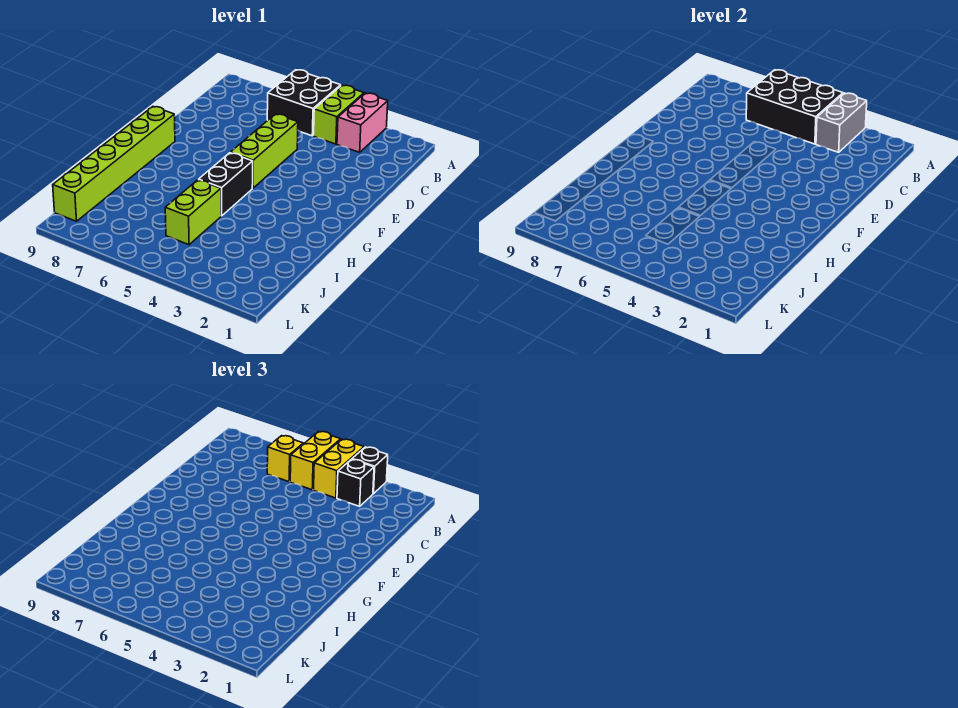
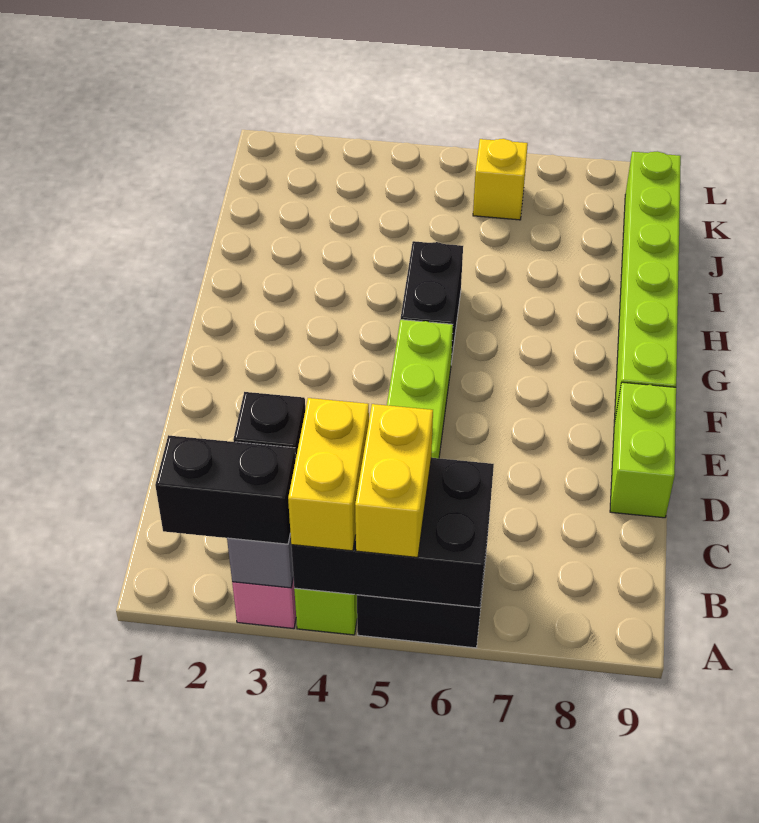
black 1x1 brick [352,447,388,494] -> black 1x2 brick [155,435,296,544]
yellow 1x1 brick [267,436,303,482] -> yellow 1x1 brick moved to [473,139,528,220]
lime 1x2 brick [165,180,221,245] -> lime 1x2 brick moved to [610,382,676,518]

